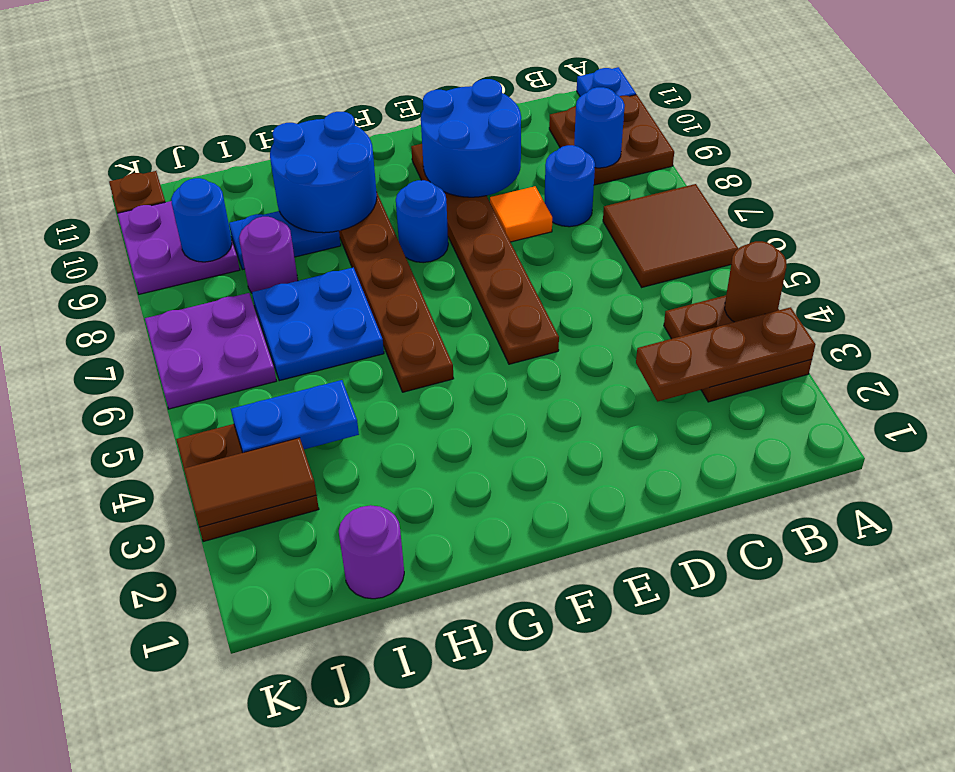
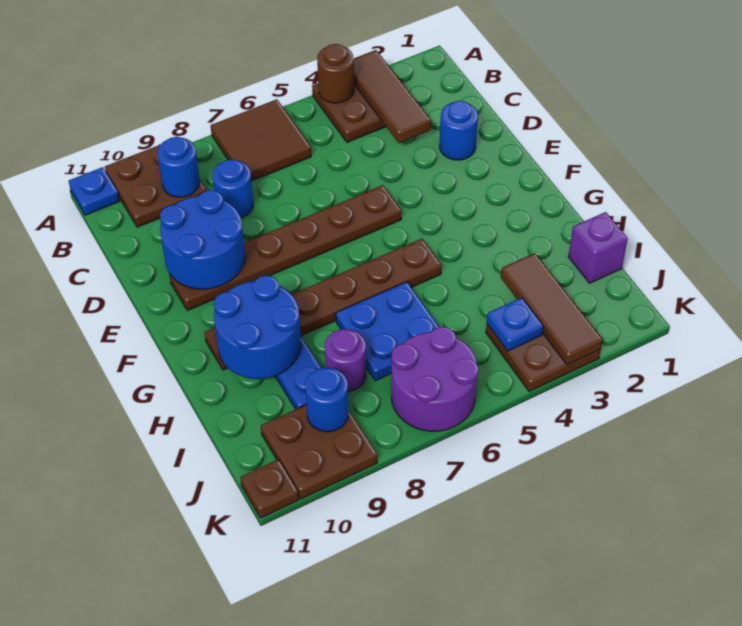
brown 1x3 plate [636,307,815,402] -> brown 1x3 tile [353,50,431,143]
orange 1x1 tile [490,186,552,242] -> none
blue 1x1 round brick [396,180,448,263] -> blue 1x1 round brick moved to [440,101,478,160]
purple 1x1 round brick [339,505,404,599] -> purple 1x1 brick [568,212,628,283]
blue 1x2 plate [231,380,359,453] -> blue 1x1 plate [487,298,543,351]
brown 1x2 tile [184,438,316,528] -> brown 1x3 tile [501,253,603,365]
purple 2x2 plate [145,293,276,409] -> purple 2x2 round brick [391,327,478,431]
purple 2x2 plate [117,201,240,294] -> brown 2x2 plate [261,405,377,499]

